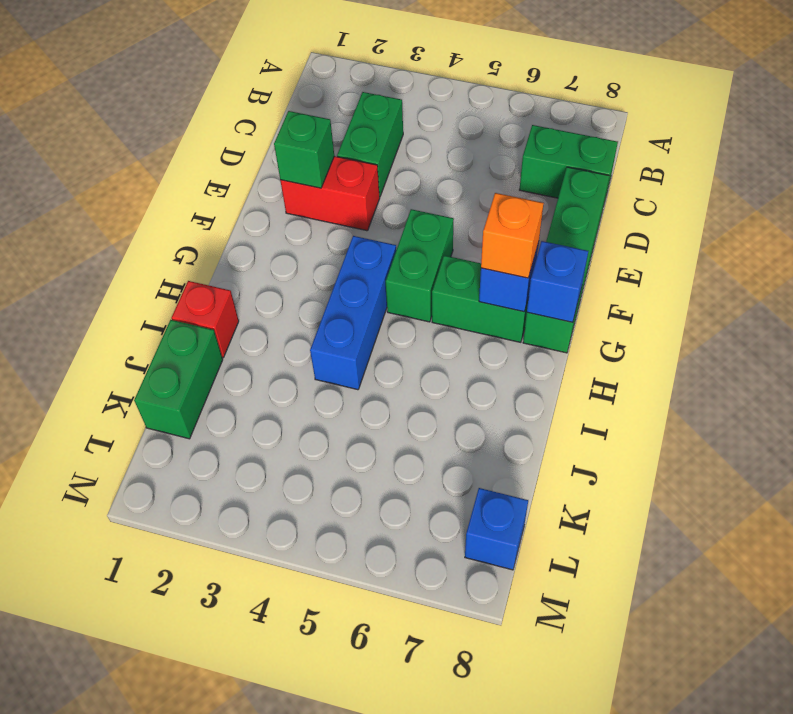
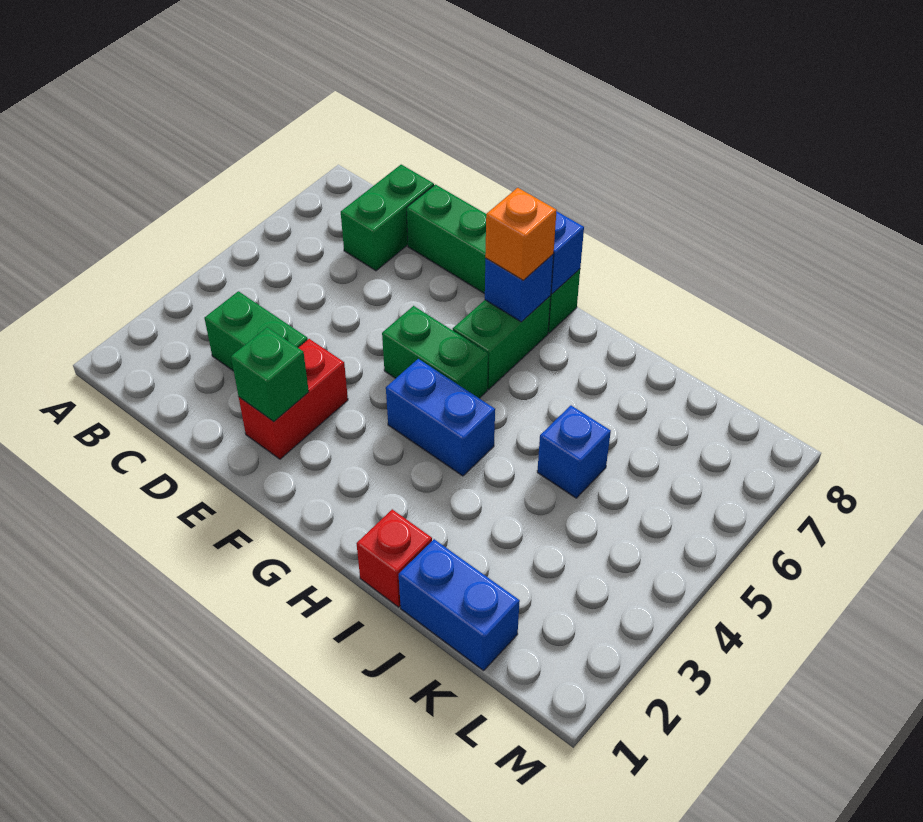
blue 1x3 brick [310,236,396,390] -> blue 1x2 brick [386,359,495,476]
green 1x2 brick [134,320,223,439] -> blue 1x2 brick [399,539,520,671]
blue 1x1 brick [465,488,528,570] -> blue 1x1 brick moved to [537,405,611,498]

